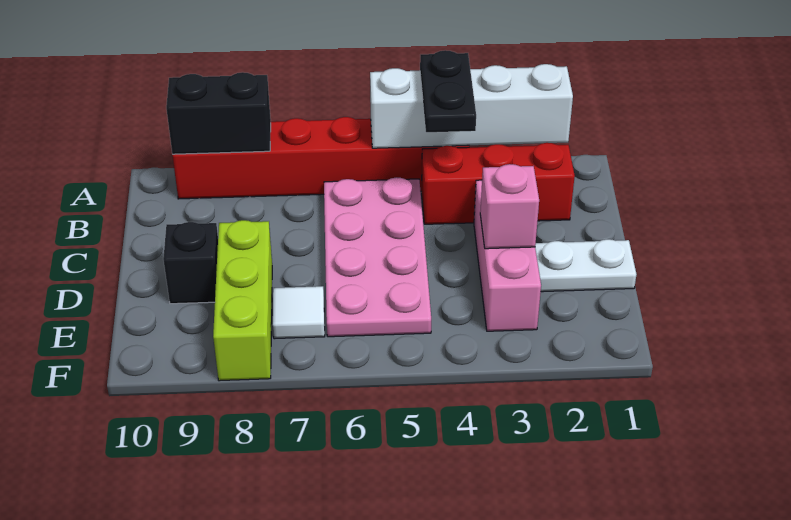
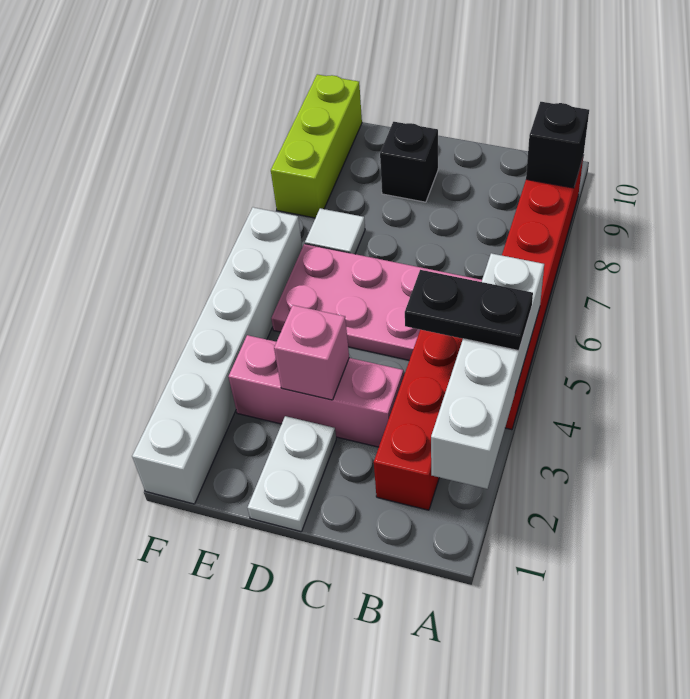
black 1x2 brick [166,72,271,154] -> black 1x1 brick [526,102,589,188]
lime 1x3 brick [213,220,272,381] -> lime 1x3 brick turned to [271,74,362,218]
none -> white 1x6 brick [132,207,302,504]

